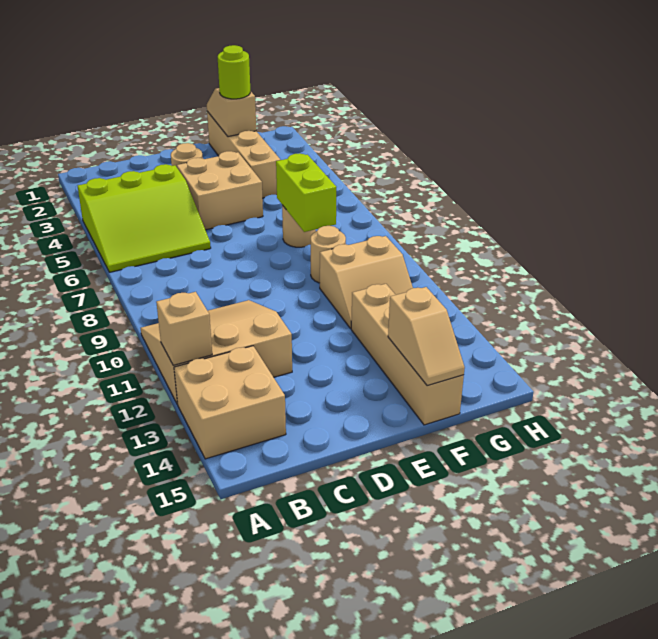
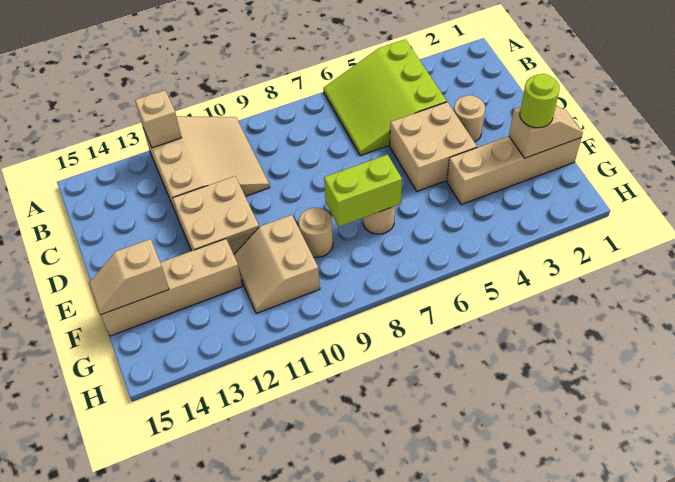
tan 2x2 brick [174,346,286,459] -> tan 2x2 brick moved to [173,176,259,254]

